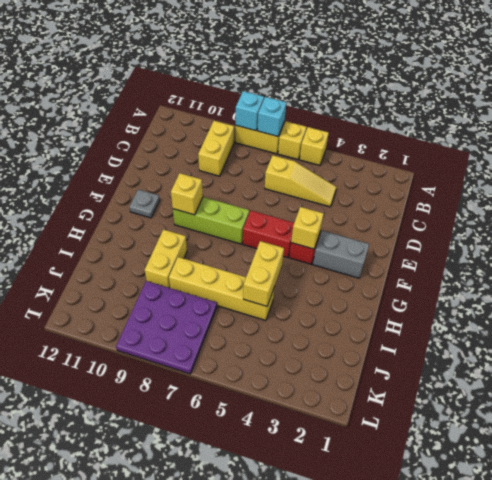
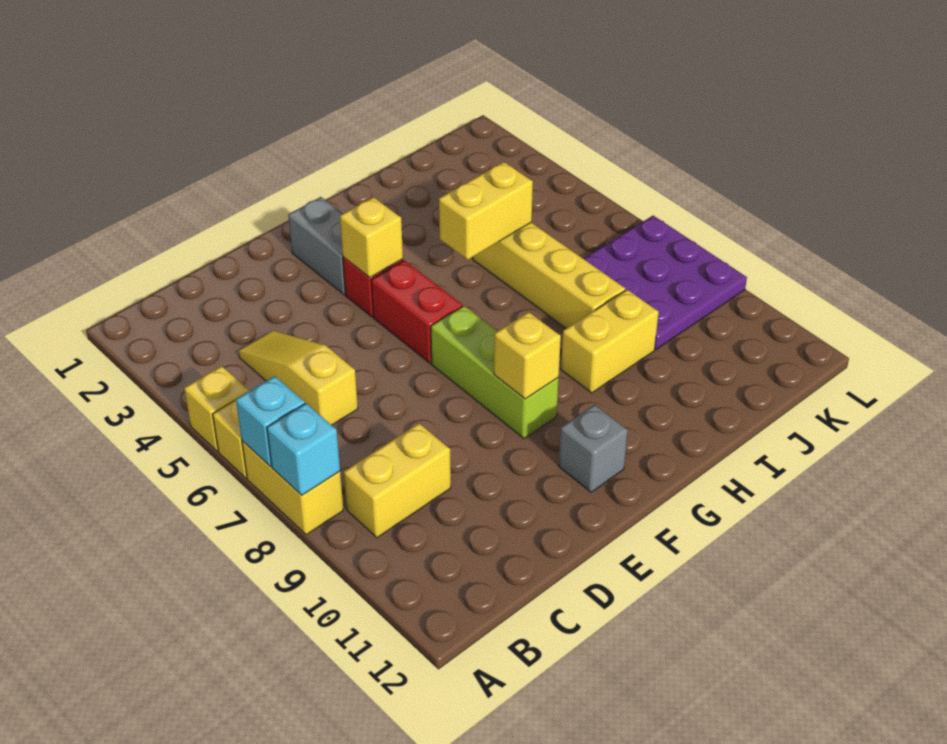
grey 1x1 plate [129,189,160,218] -> grey 1x1 brick [559,405,628,492]

